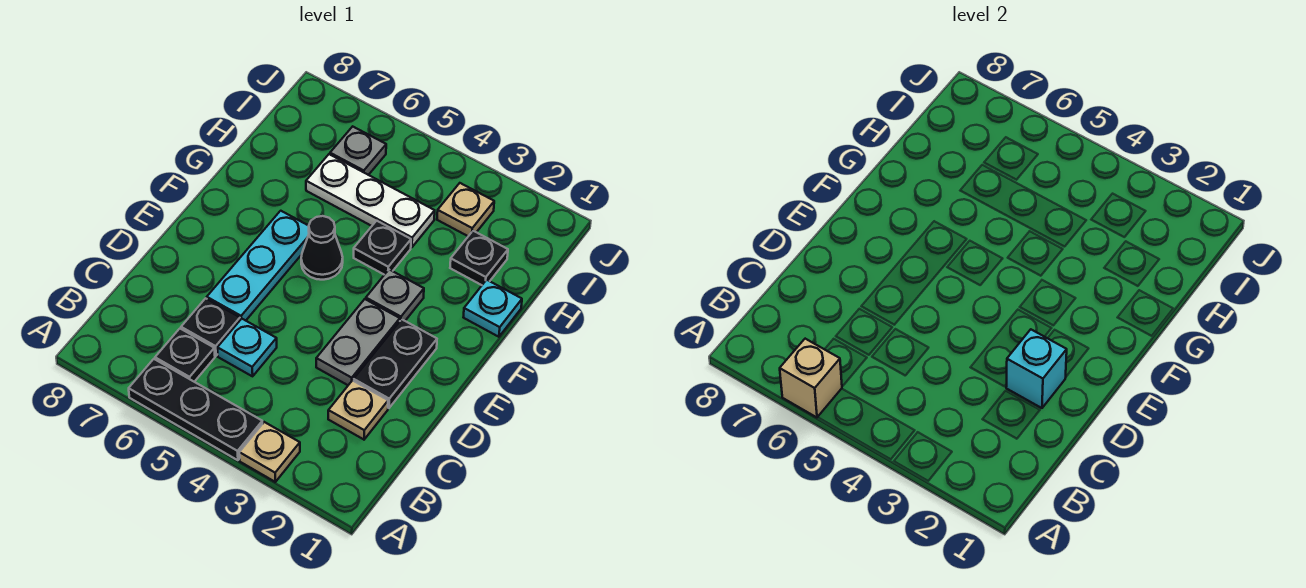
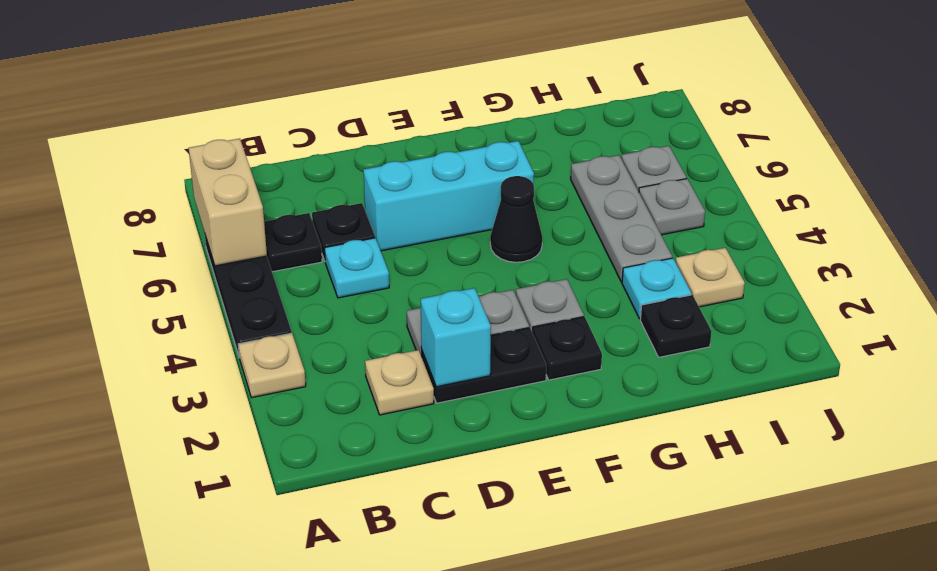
tan 1x1 brick [780,339,842,417] -> tan 1x2 brick [189,139,267,266]
cyan 1x3 plate [207,211,309,321] -> cyan 1x3 brick [363,141,534,251]
cyan 1x1 plate [463,280,522,337] -> cyan 1x1 plate moved to [622,258,692,319]
black 1x1 plate [354,221,411,275] -> black 1x1 plate moved to [532,317,602,380]
white 1x3 plate [306,154,435,247] -> grey 1x3 plate [571,155,672,282]
none -> grey 1x1 plate [639,179,705,235]

